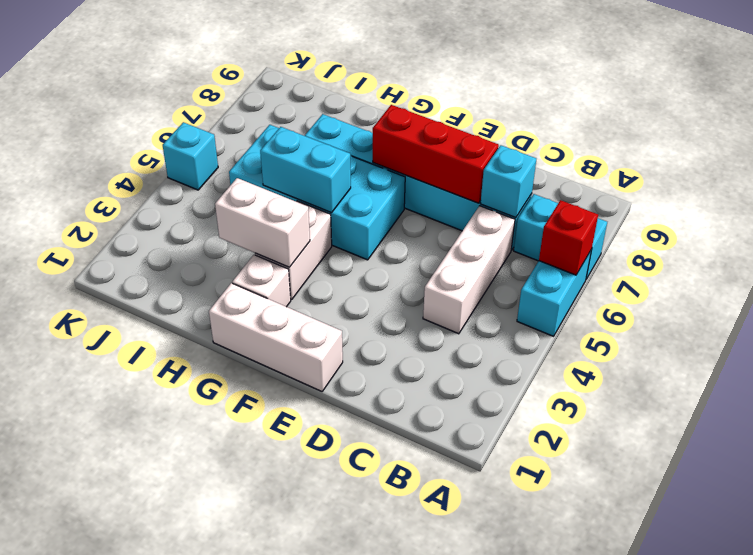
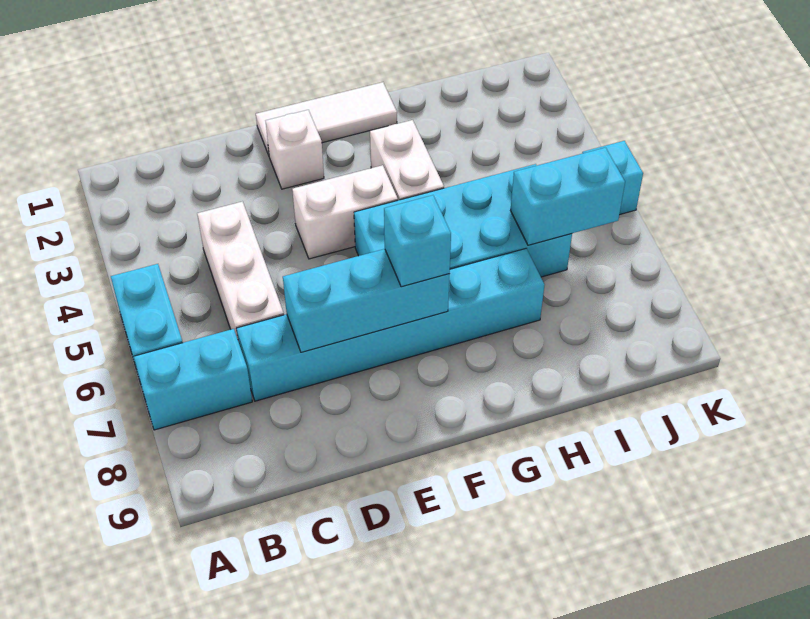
red 1x1 brick [539,200,598,275] -> none
cyan 1x1 brick [480,145,536,218] -> cyan 1x1 brick moved to [384,195,451,287]
red 1x3 brick [373,105,499,203] -> cyan 1x3 brick [283,249,450,352]
white 1x3 brick [209,283,343,391] -> white 1x3 tile [256,82,397,155]
white 1x1 brick [232,255,291,307] -> white 1x1 brick moved to [266,110,324,189]
white 1x2 brick [215,178,310,267] -> white 1x2 brick moved to [292,165,398,259]
cyan 1x2 brick [260,127,351,213] -> cyan 1x2 brick moved to [511,148,625,245]

